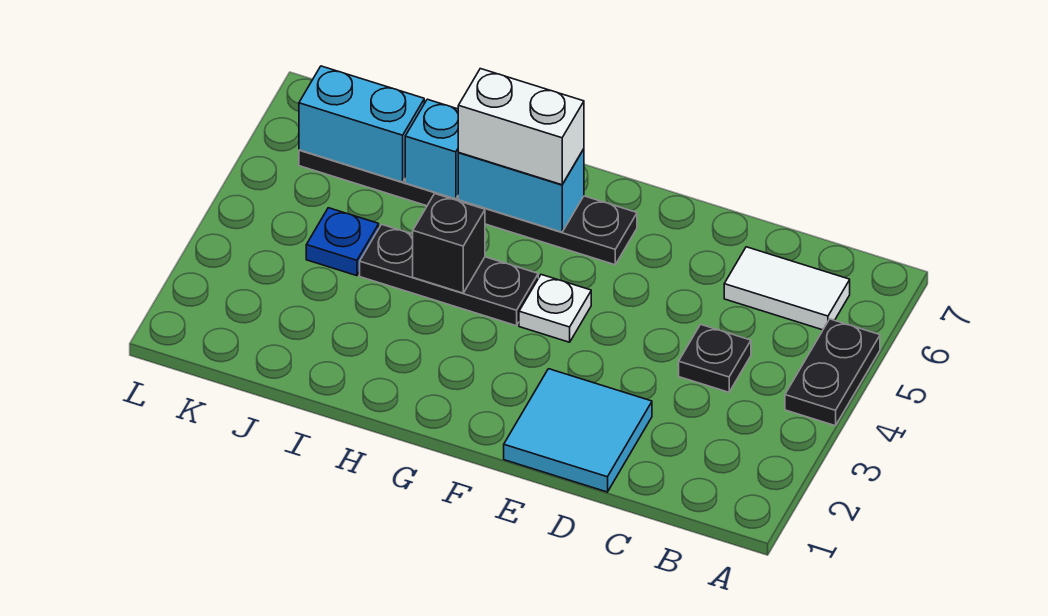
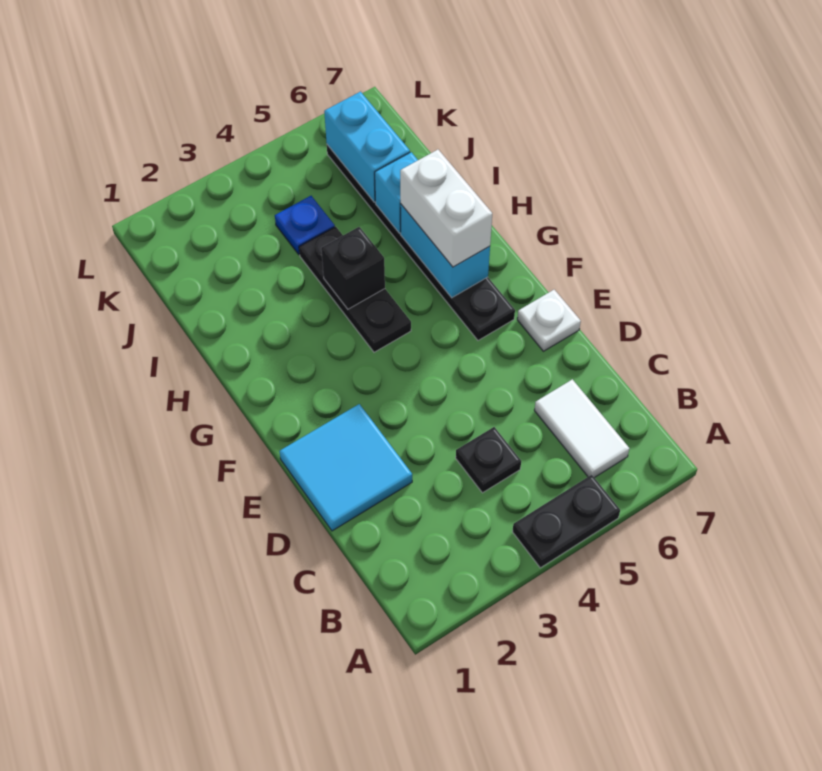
white 1x1 plate [519,275,591,342] -> white 1x1 plate moved to [517,290,581,351]

